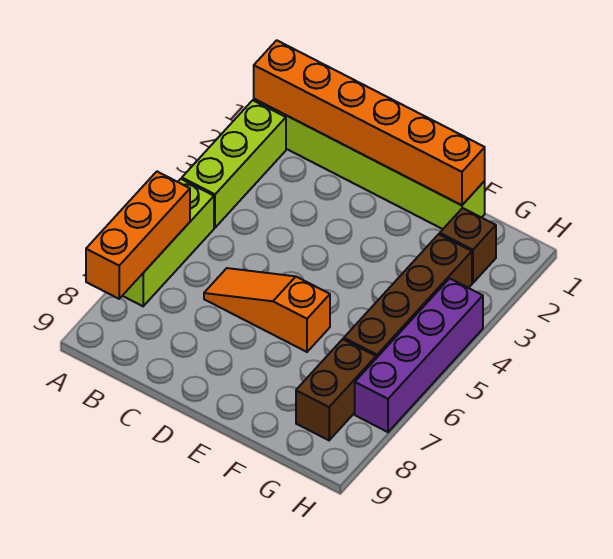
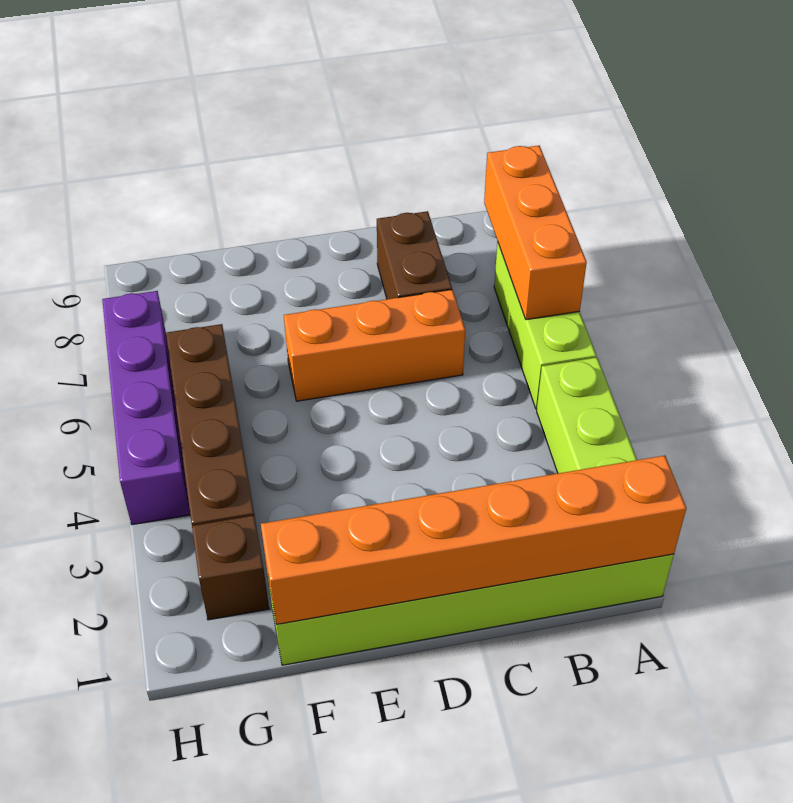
orange 1x3 slope [204,268,330,352] -> orange 1x3 brick [284,290,465,401]
brown 1x2 brick [296,339,376,440] -> brown 1x2 brick moved to [377,211,452,299]

